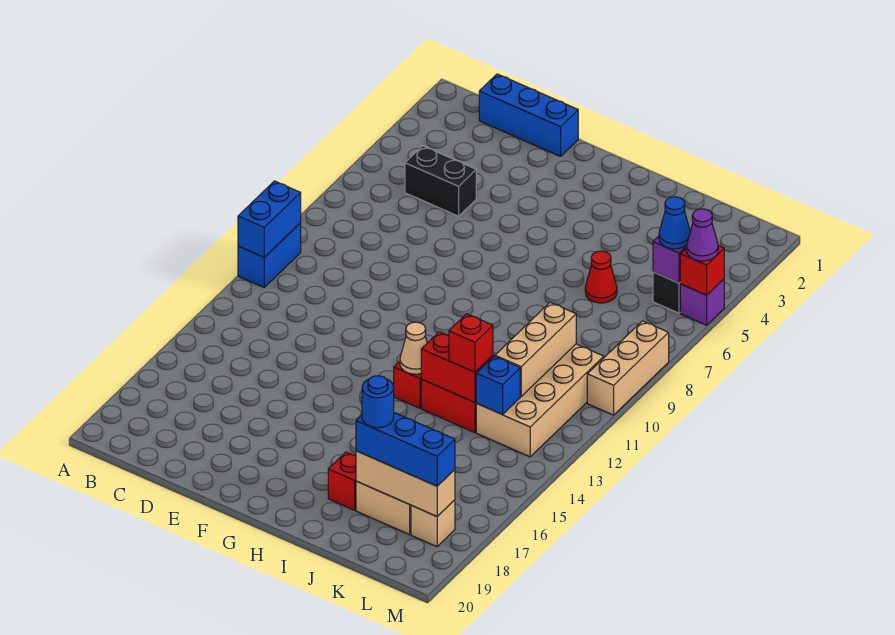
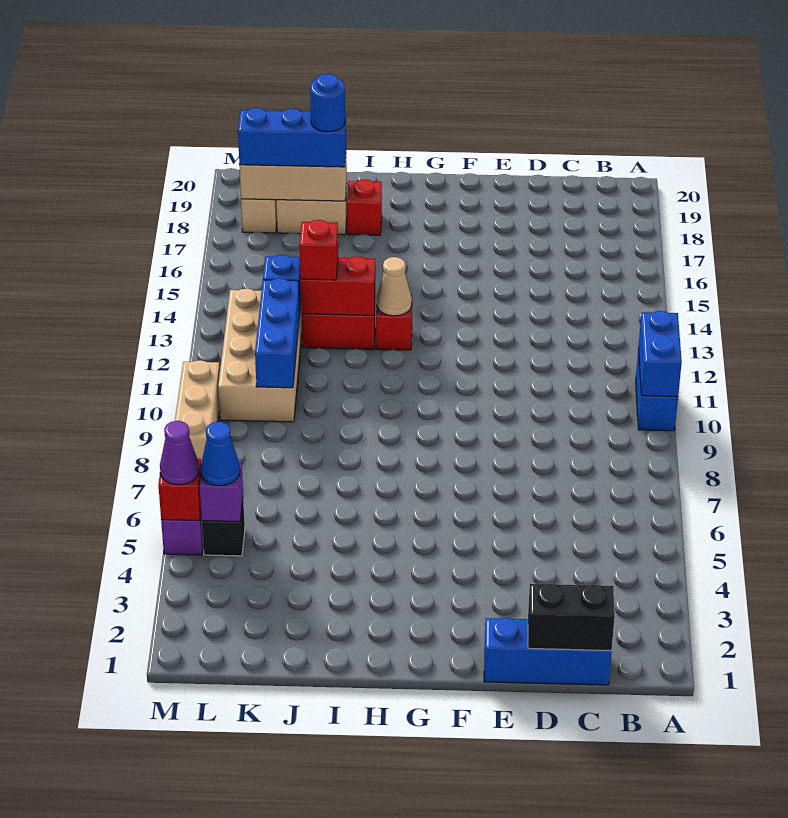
black 1x2 brick [405,146,476,216] -> black 1x2 brick moved to [528,583,615,651]
red 1x1 cone [585,251,617,303] -> none
tan 1x3 brick [495,302,576,396] -> blue 1x3 brick [255,278,300,388]

